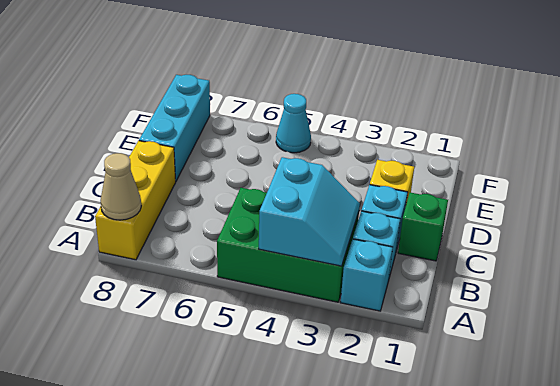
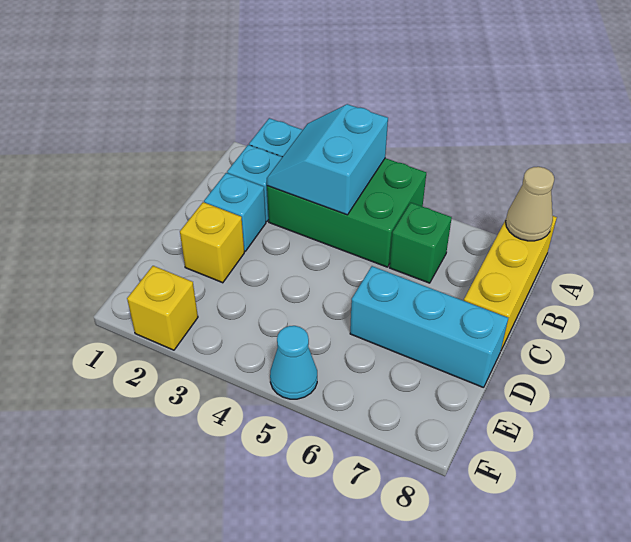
green 1x1 brick [398,193,448,261] -> green 1x1 brick moved to [390,203,452,283]
cyan 1x3 brick [139,75,210,181] -> cyan 1x3 brick turned to [350,266,508,388]
none -> yellow 1x1 brick [127,266,198,350]

